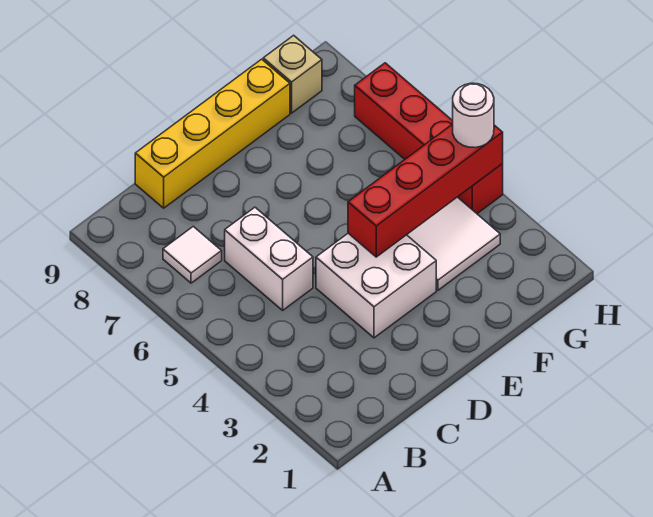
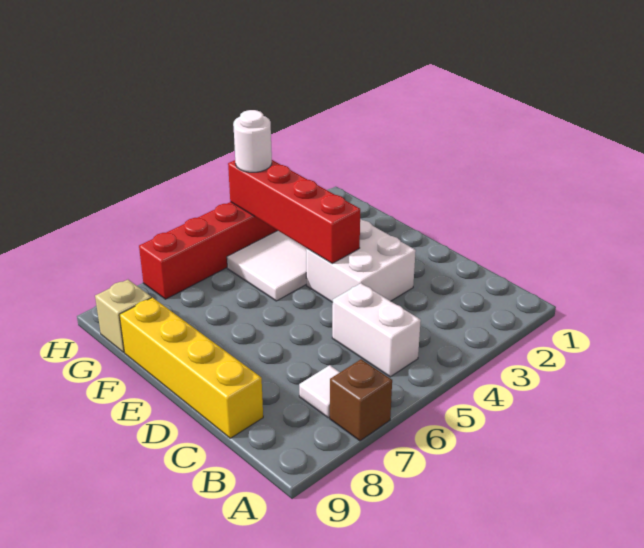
none -> brown 1x1 brick [330,359,392,441]
white 1x2 brick [225,207,313,310] -> white 1x2 brick turned to [332,283,421,377]

